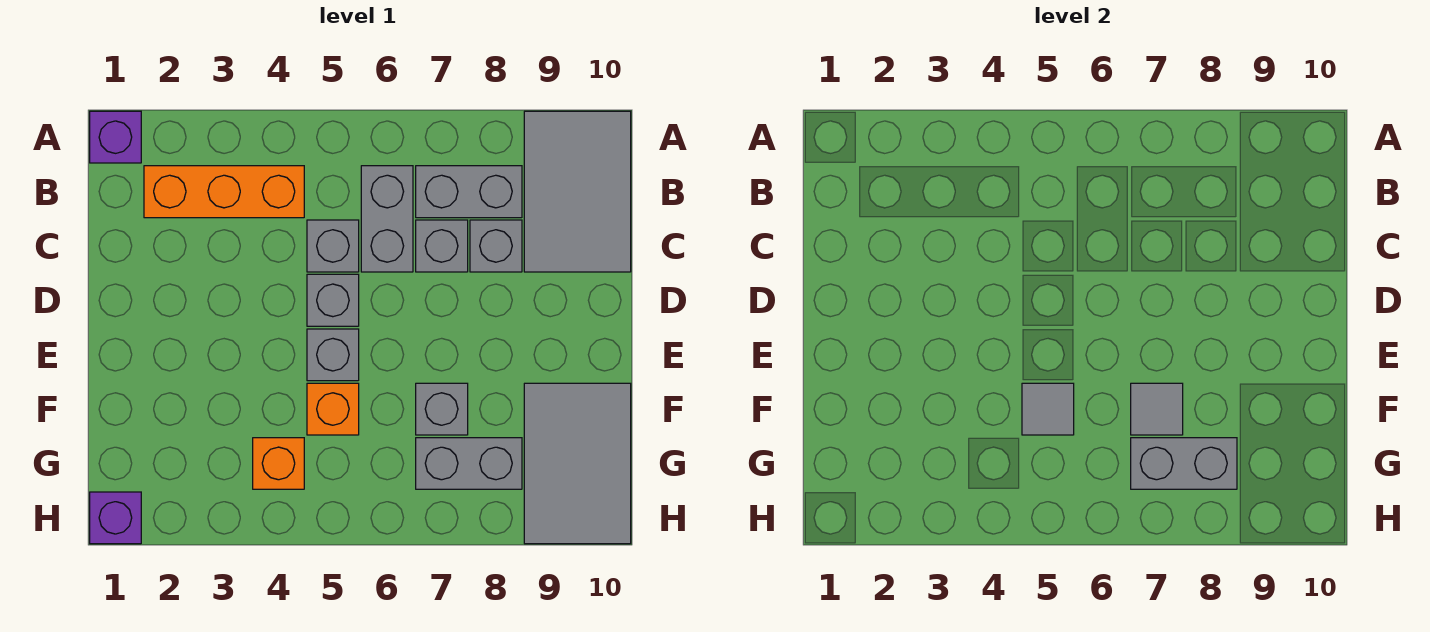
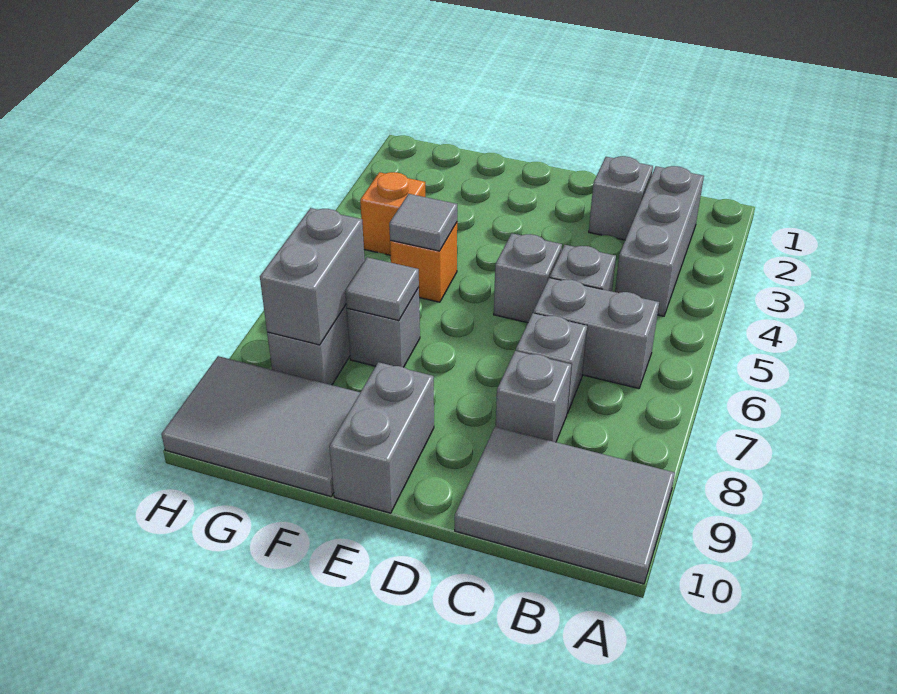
purple 1x1 brick [90,111,141,163] -> none
orange 1x3 brick [144,166,304,218] -> grey 1x3 brick [615,166,704,316]
grey 1x2 brick [416,166,522,218] -> grey 1x2 brick moved to [329,362,434,513]
grey 1x1 brick [307,329,359,381] -> grey 1x1 brick moved to [589,156,653,240]
purple 1x1 brick [90,492,141,544] -> none

